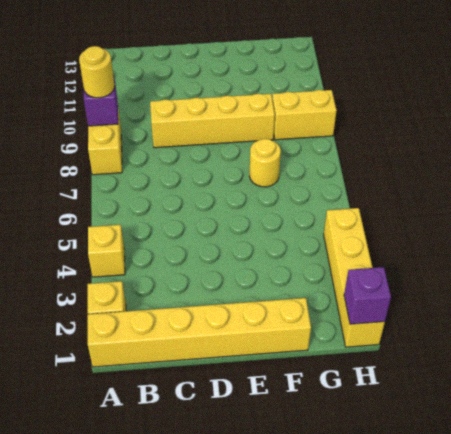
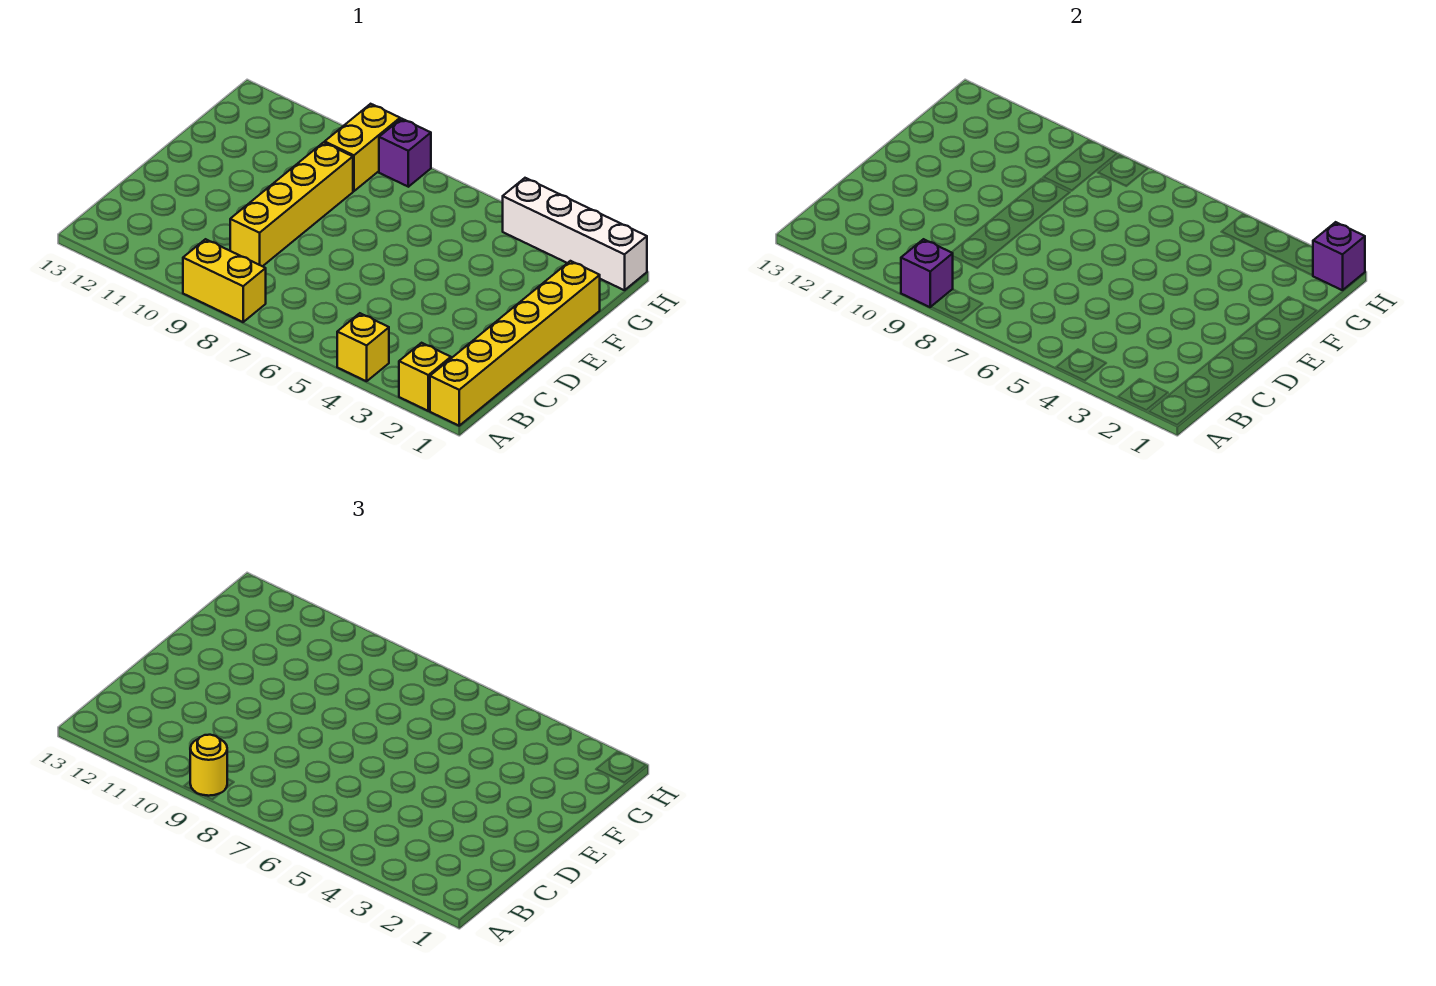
yellow 1x1 round brick [249,139,281,187] -> none
yellow 1x4 brick [324,208,385,347] -> white 1x4 brick [503,178,647,290]
none -> purple 1x1 brick [379,119,431,187]

